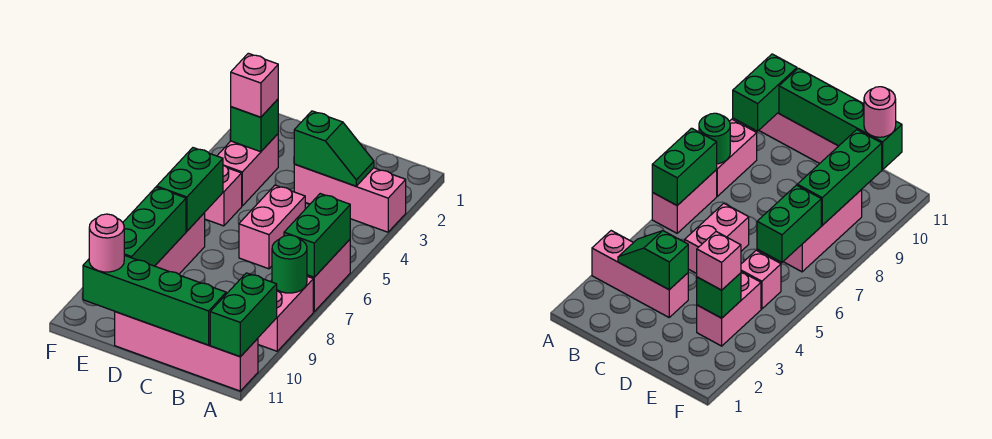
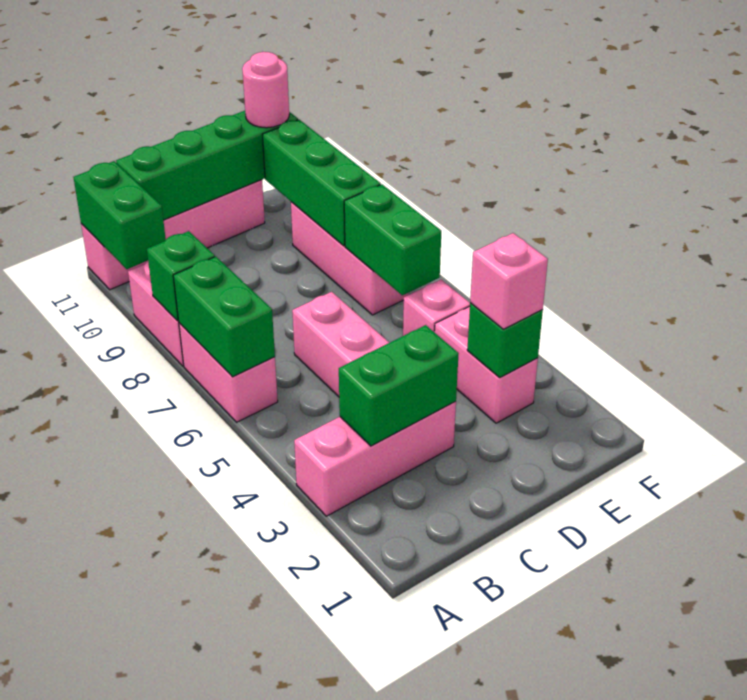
green 1x1 round brick [272,235,307,293] -> green 1x1 brick [147,231,215,321]
green 1x2 slope [294,111,374,186] -> green 1x2 brick [339,325,459,446]

